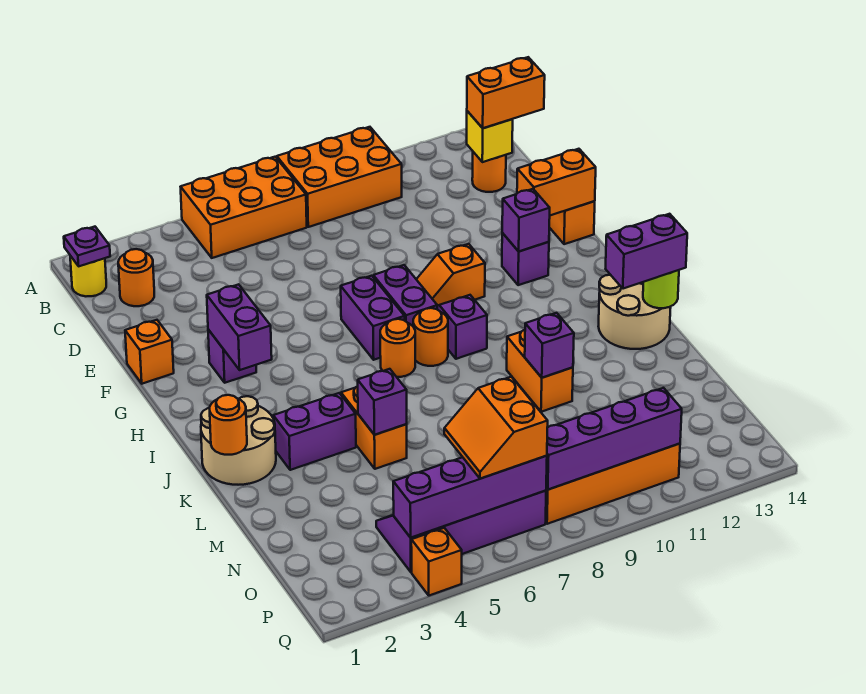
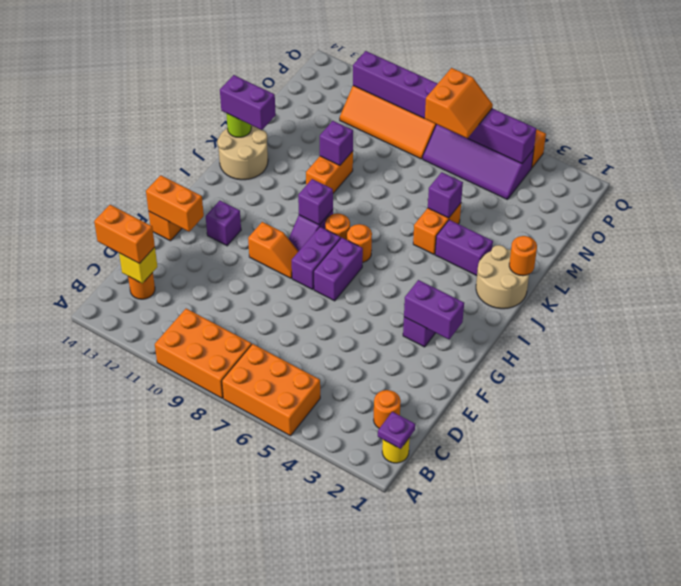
orange 1x1 brick [125,320,174,384] -> none
purple 1x2 brick [207,284,272,370] -> purple 1x2 brick turned to [404,280,464,339]
purple 1x1 brick [502,189,550,251] -> purple 1x1 brick moved to [298,179,333,225]

